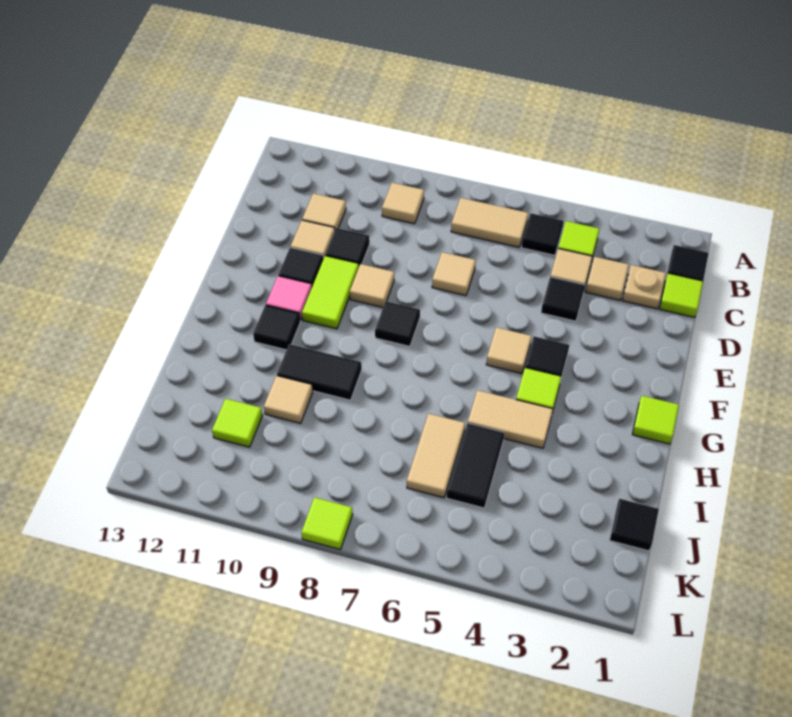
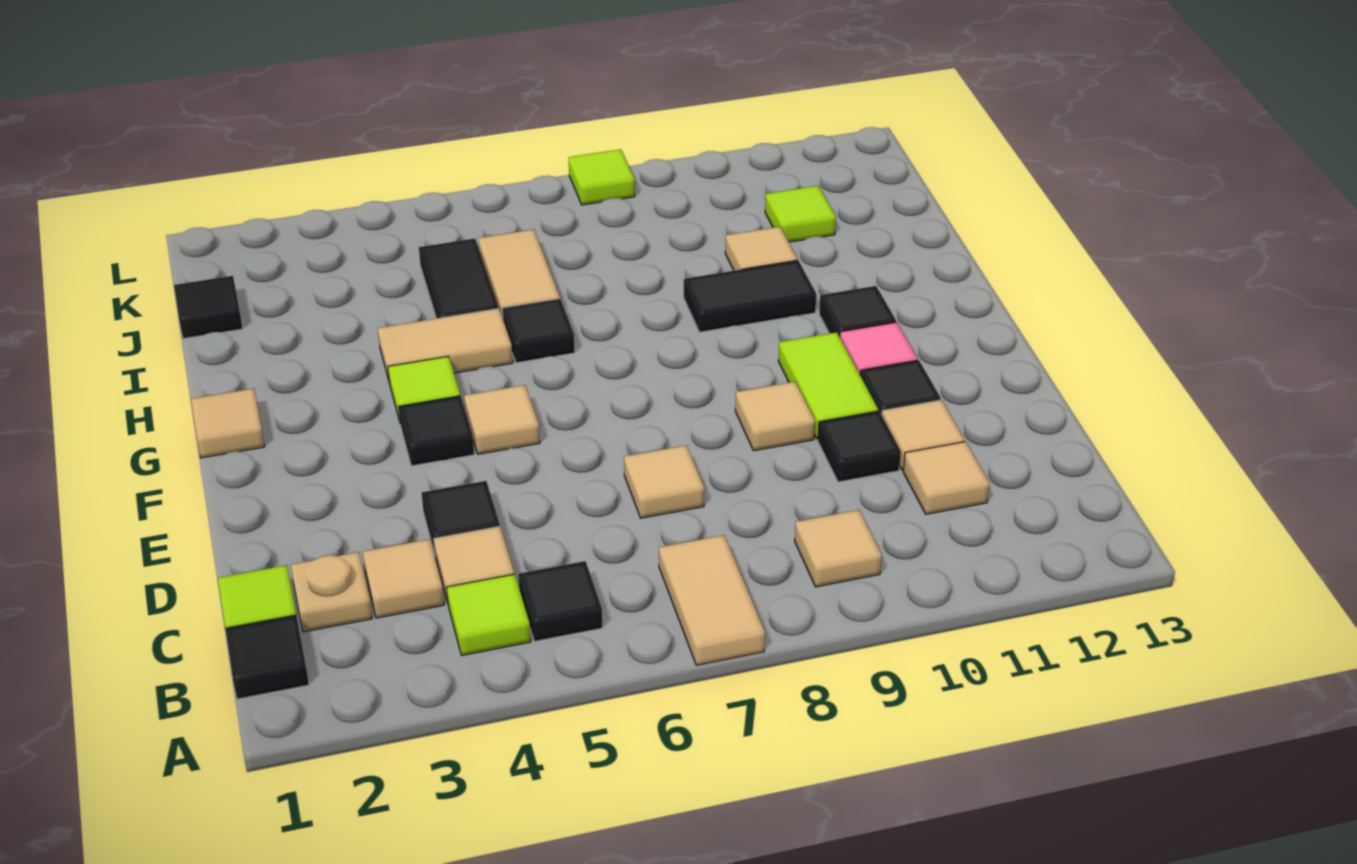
tan 1x2 tile [451,198,528,247] -> tan 1x2 tile turned to [659,535,765,665]
black 1x1 tile [375,301,420,346] -> black 1x1 tile moved to [502,299,575,363]
lime 1x1 tile [632,396,679,444] -> tan 1x1 tile [191,388,265,458]

